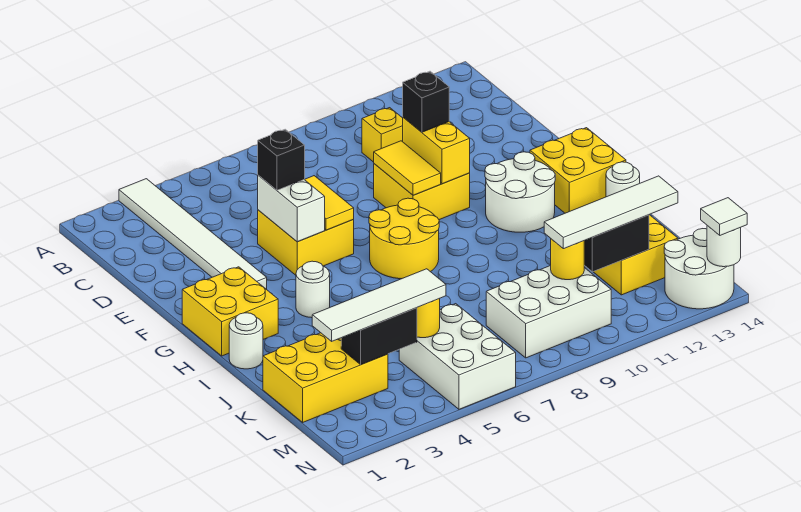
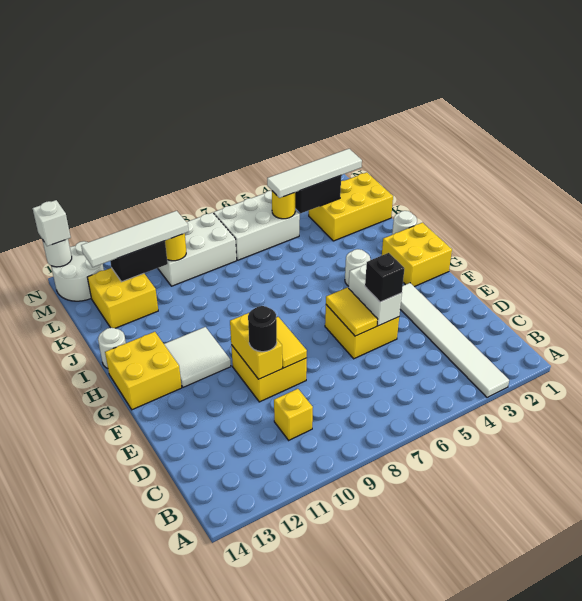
black 1x1 brick [403,71,449,132] -> black 1x1 round brick [248,306,277,352]
yellow 2x2 round brick [369,198,439,279] -> none
white 2x2 round brick [485,152,555,232] -> white 2x2 tile [164,327,231,387]
white 2x3 brick [399,304,516,409] -> white 2x3 brick turned to [214,191,300,260]
white 1x1 tile [701,198,747,235] -> white 1x1 brick [33,200,71,246]

